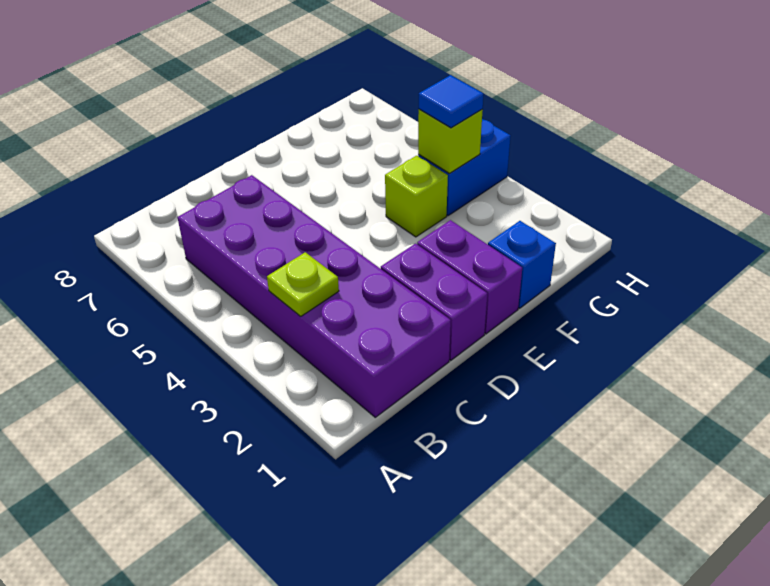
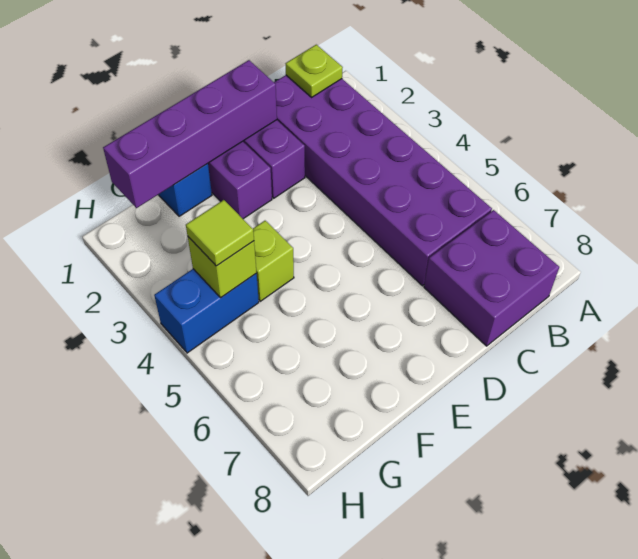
lime 1x1 plate [267,252,339,316] -> lime 1x1 plate moved to [286,45,343,97]
none -> purple 2x2 brick [424,210,559,346]
none -> purple 1x4 brick [103,60,277,208]
blue 1x1 tile [419,75,483,128] -> lime 1x1 tile [186,200,254,266]

